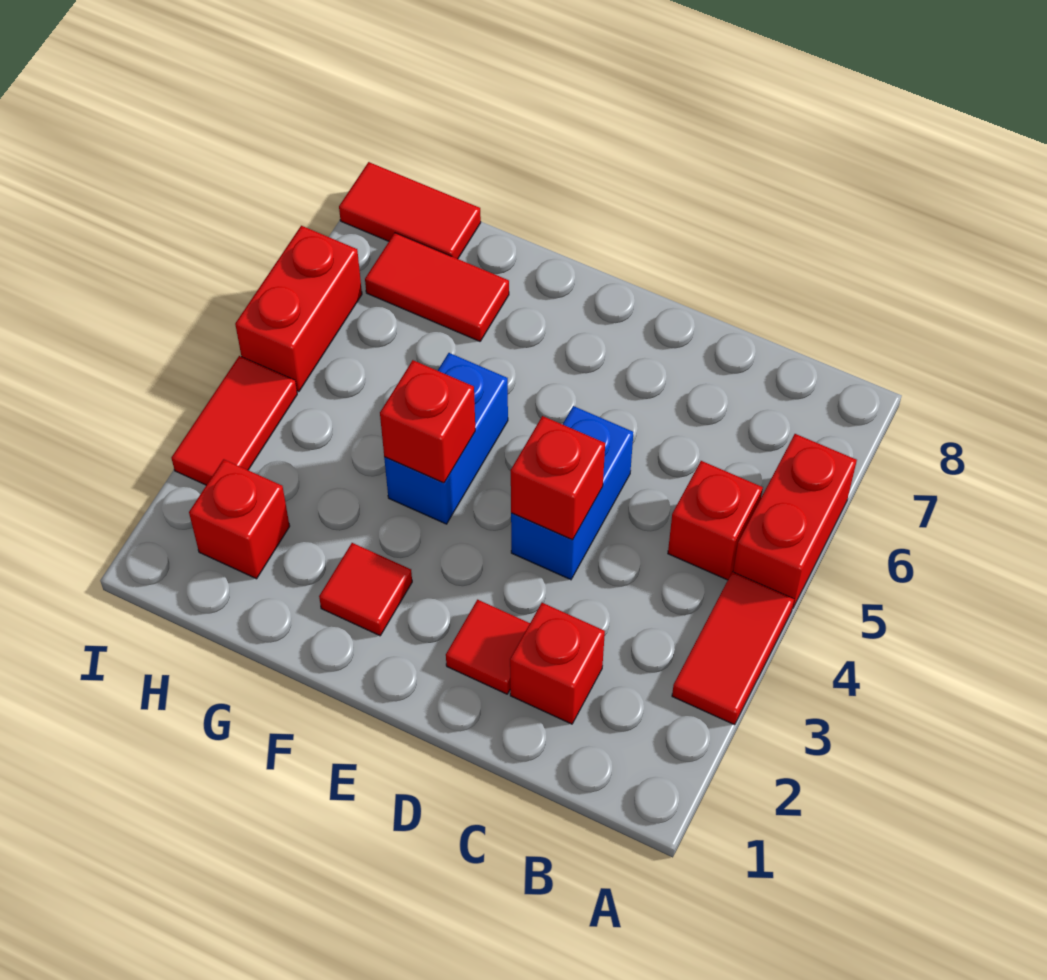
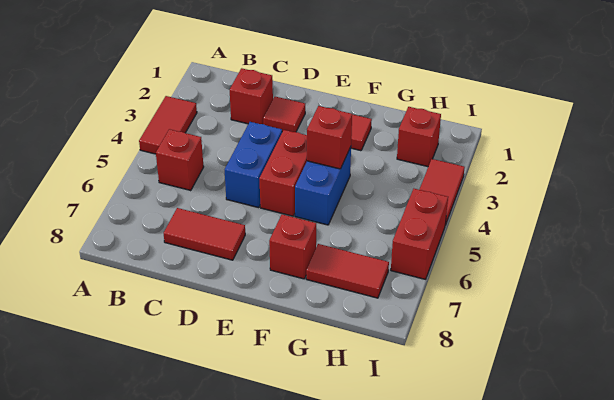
red 1x2 brick [733,434,857,609] -> red 1x2 brick moved to [259,130,307,216]
red 1x1 brick [511,416,605,540] -> red 1x1 brick moved to [269,214,316,279]
red 1x2 tile [339,162,481,259] -> red 1x2 tile moved to [164,208,245,260]

